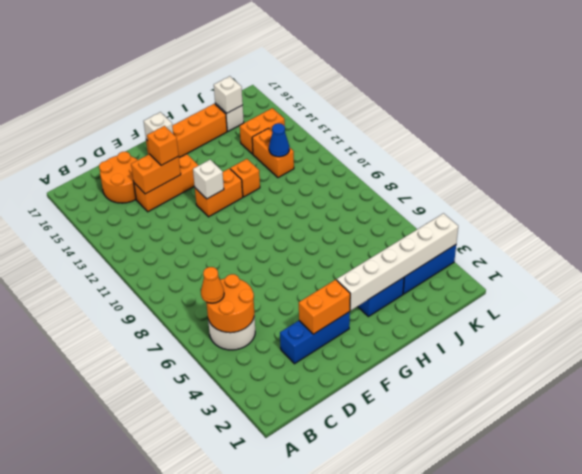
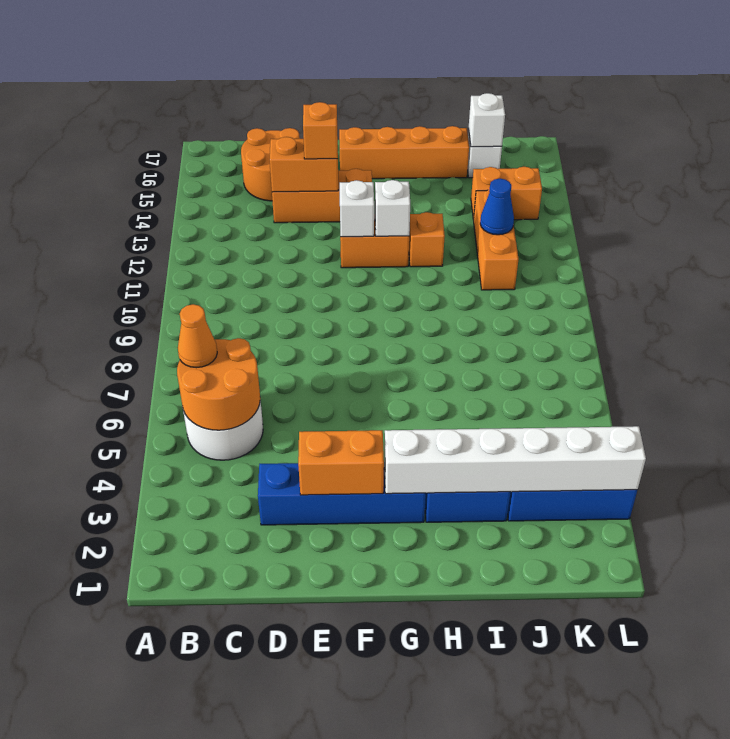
blue 1x3 brick [280,312,350,364] -> blue 1x4 brick [258,463,426,525]
white 1x1 brick [144,112,173,141] -> white 1x1 brick moved to [375,180,410,236]
orange 1x2 brick [252,128,294,178] -> orange 1x3 brick [474,189,519,290]

